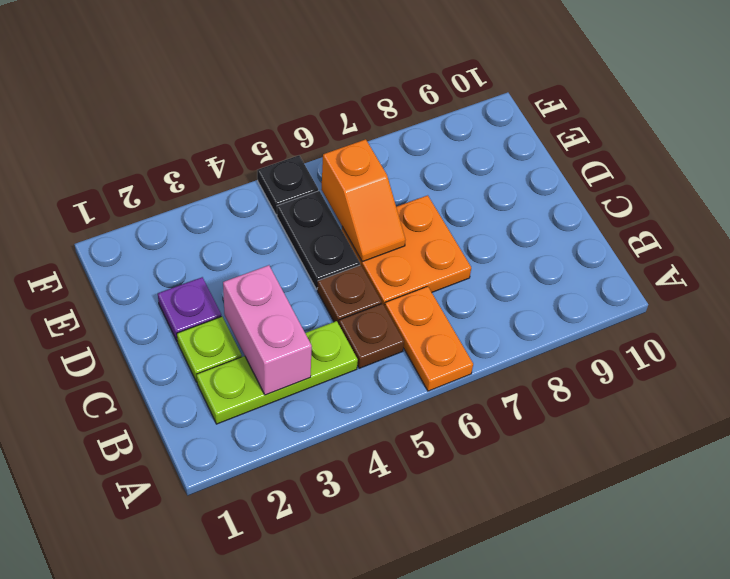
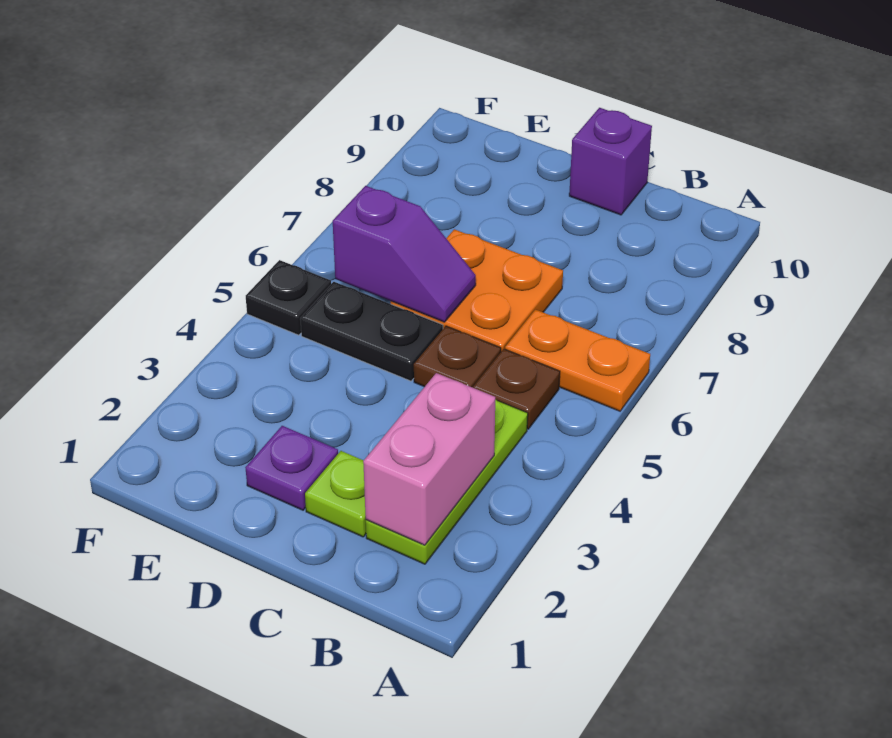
pink 1x2 brick [223,265,312,395] -> pink 1x2 brick turned to [363,373,495,545]
none -> purple 1x1 brick [569,108,652,215]
orange 1x2 slope [321,139,405,262] -> purple 1x2 slope [333,186,476,322]

